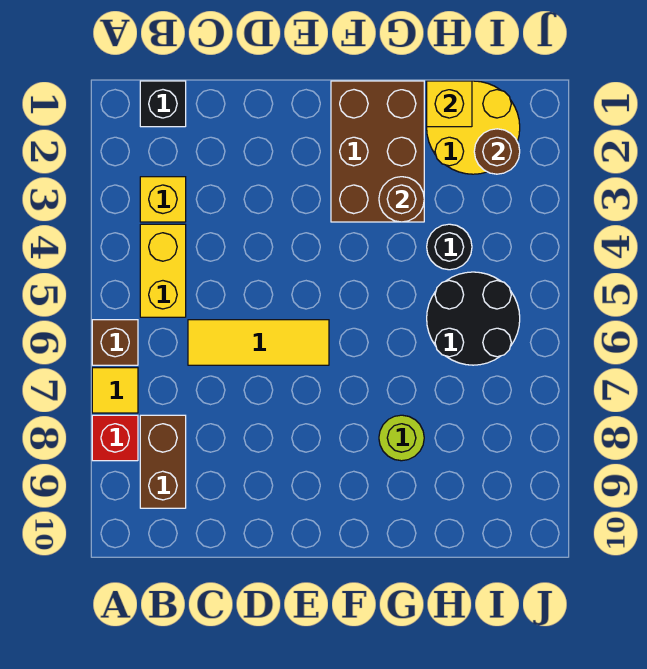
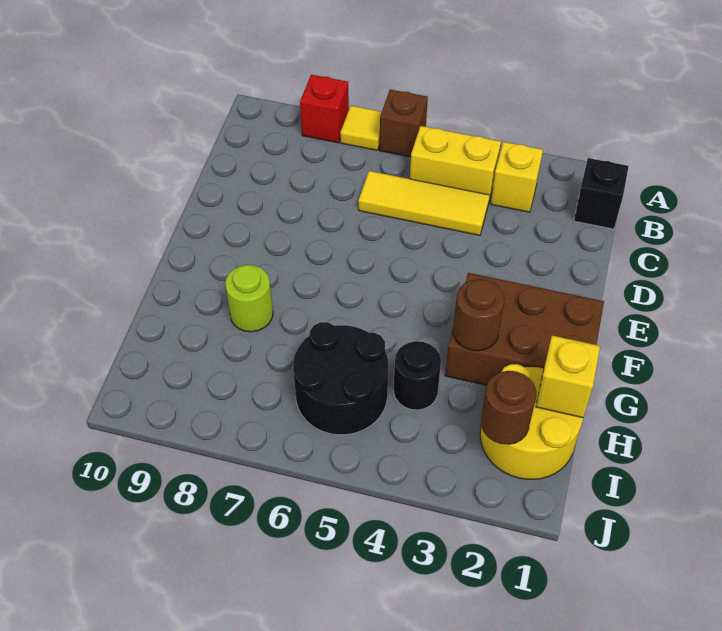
brown 1x2 brick [140,415,186,508] -> none
yellow 1x3 tile [188,320,329,365] -> yellow 1x3 tile turned to [358,171,490,235]

